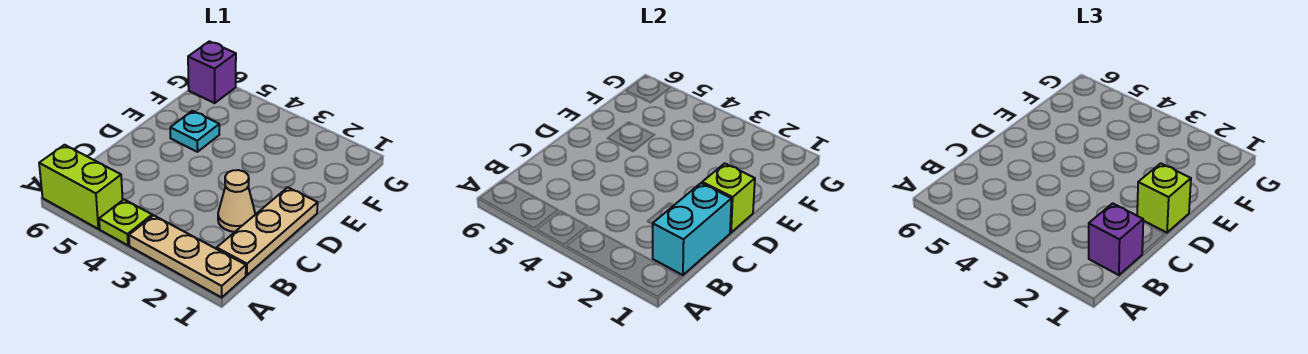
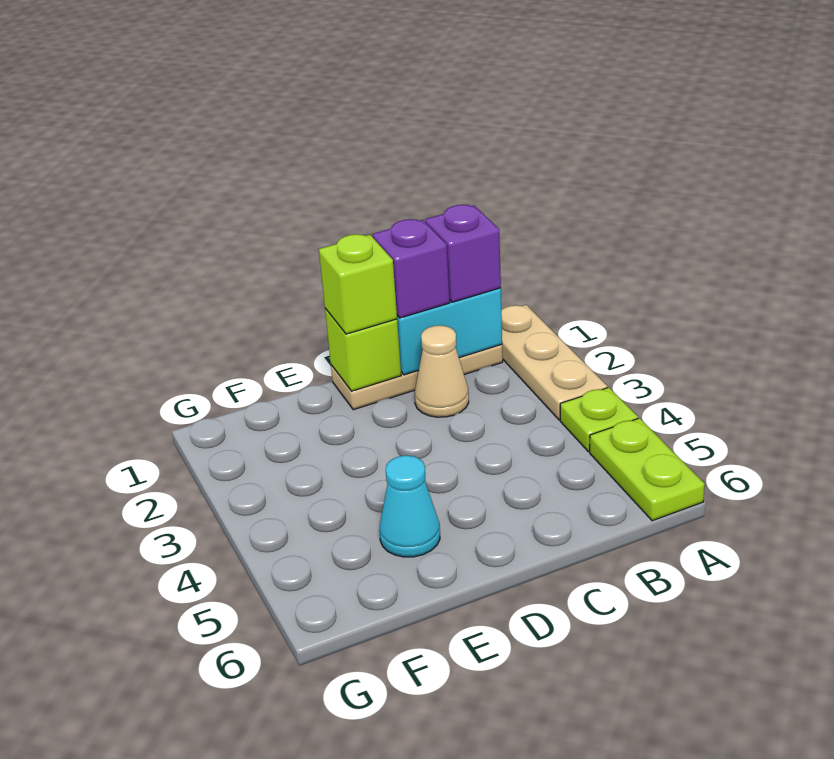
lime 1x2 brick [39,145,123,229] -> lime 1x2 plate [590,418,705,521]
cyan 1x1 plate [170,111,219,152] -> cyan 1x1 cone [379,455,440,557]
purple 1x1 brick [188,41,236,103] -> purple 1x1 brick moved to [373,219,450,318]

